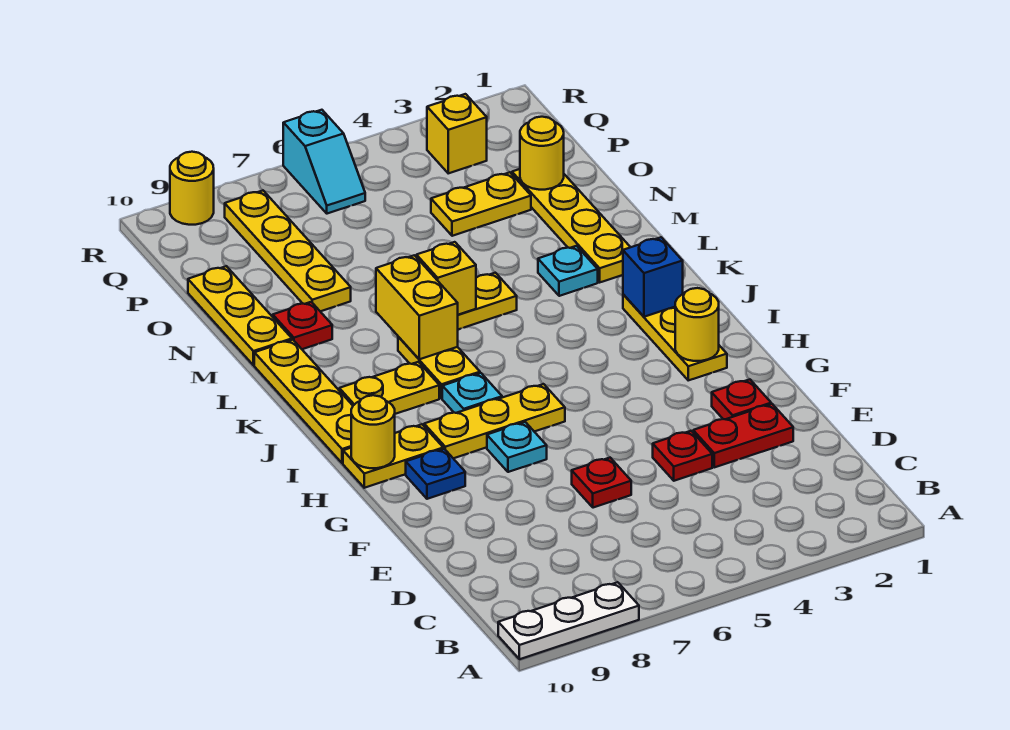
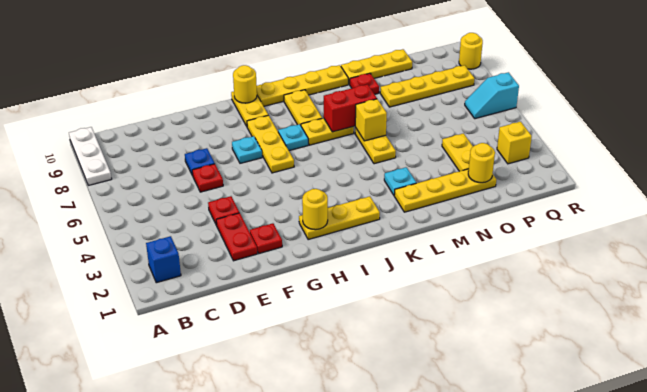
blue 1x1 plate [406,449,465,499] -> blue 1x1 plate moved to [185,148,215,175]
blue 1x1 brick [623,237,683,317] -> blue 1x1 brick moved to [146,236,181,283]
yellow 1x2 brick [376,255,458,359] -> red 1x2 brick [324,84,377,132]

